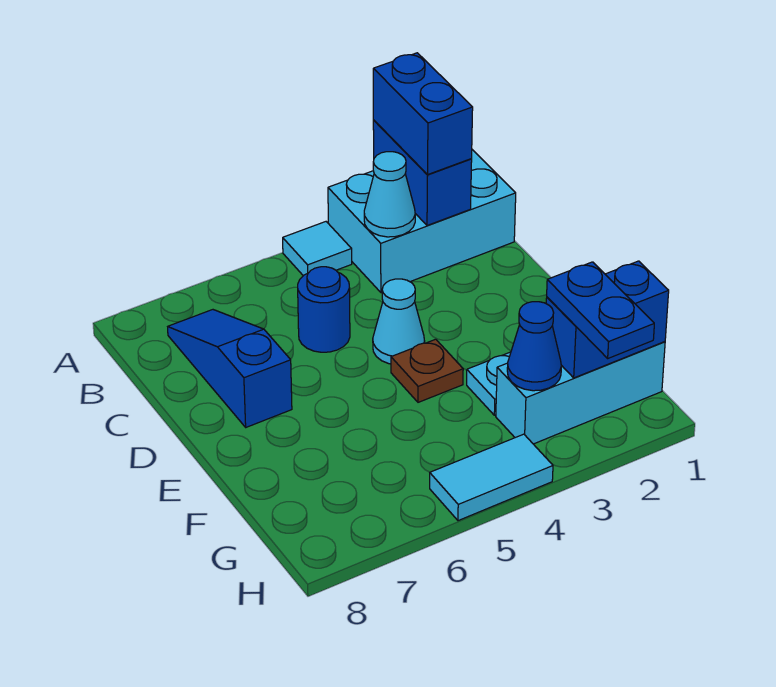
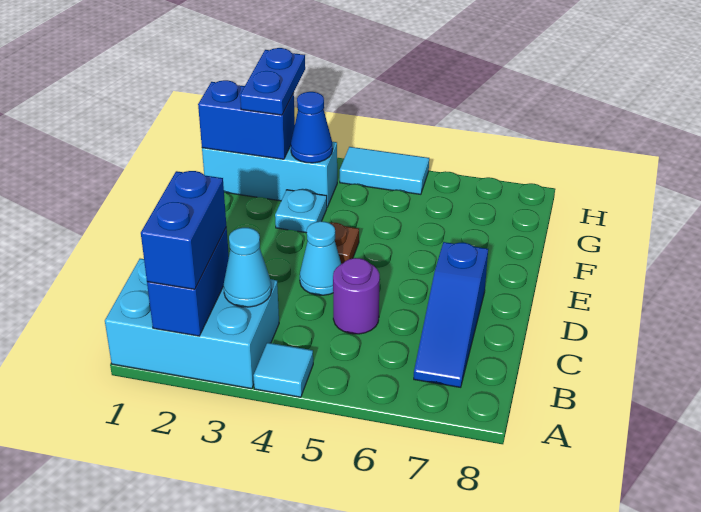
blue 1x1 round brick [298,267,350,352] -> purple 1x1 round brick [333,258,380,334]

